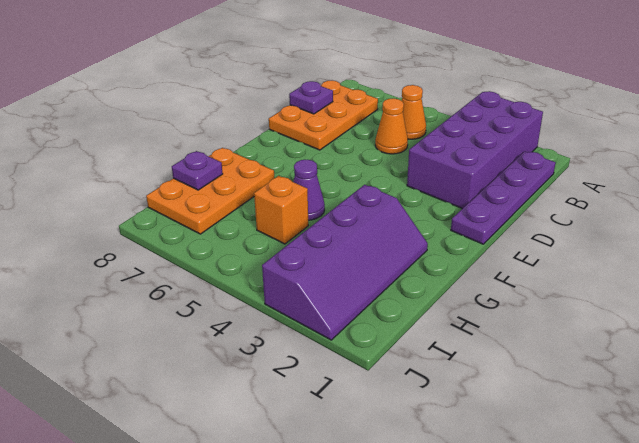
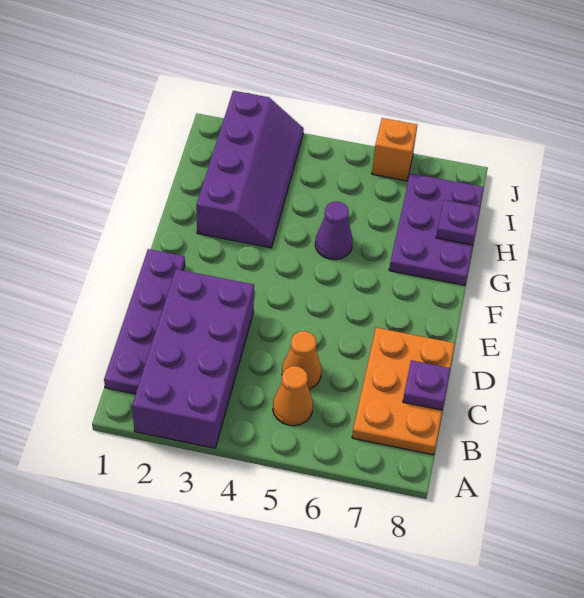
purple 2x4 slope [262,185,428,340] -> purple 2x4 slope turned to [196,91,304,248]
orange 2x3 plate [146,148,274,234] -> purple 2x3 plate [389,173,484,285]
orange 1x1 brick [254,176,308,244] -> orange 1x1 brick moved to [372,118,417,181]

